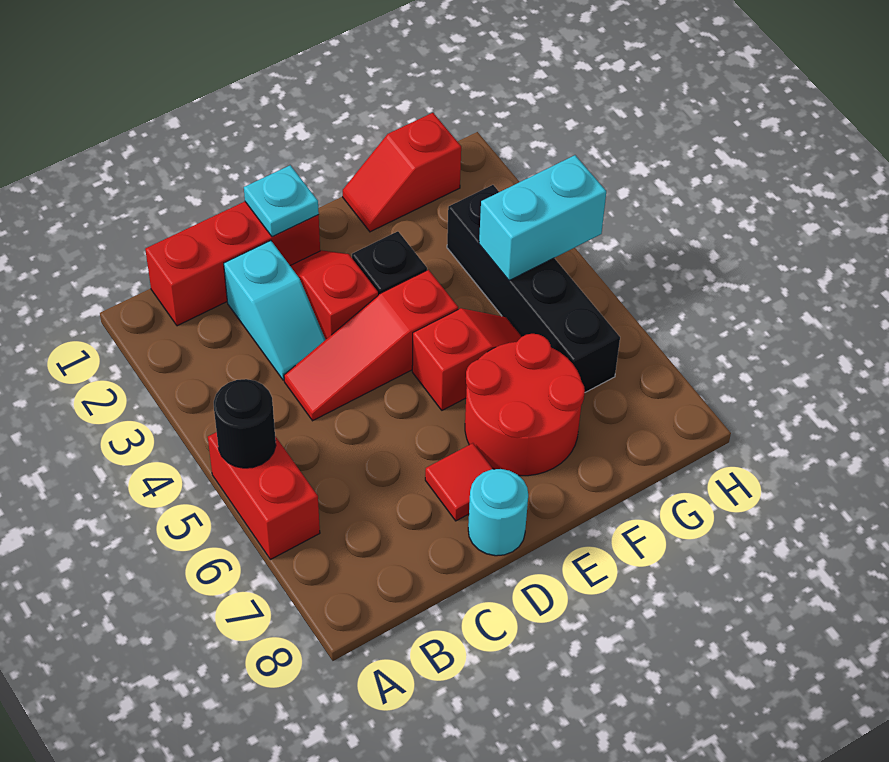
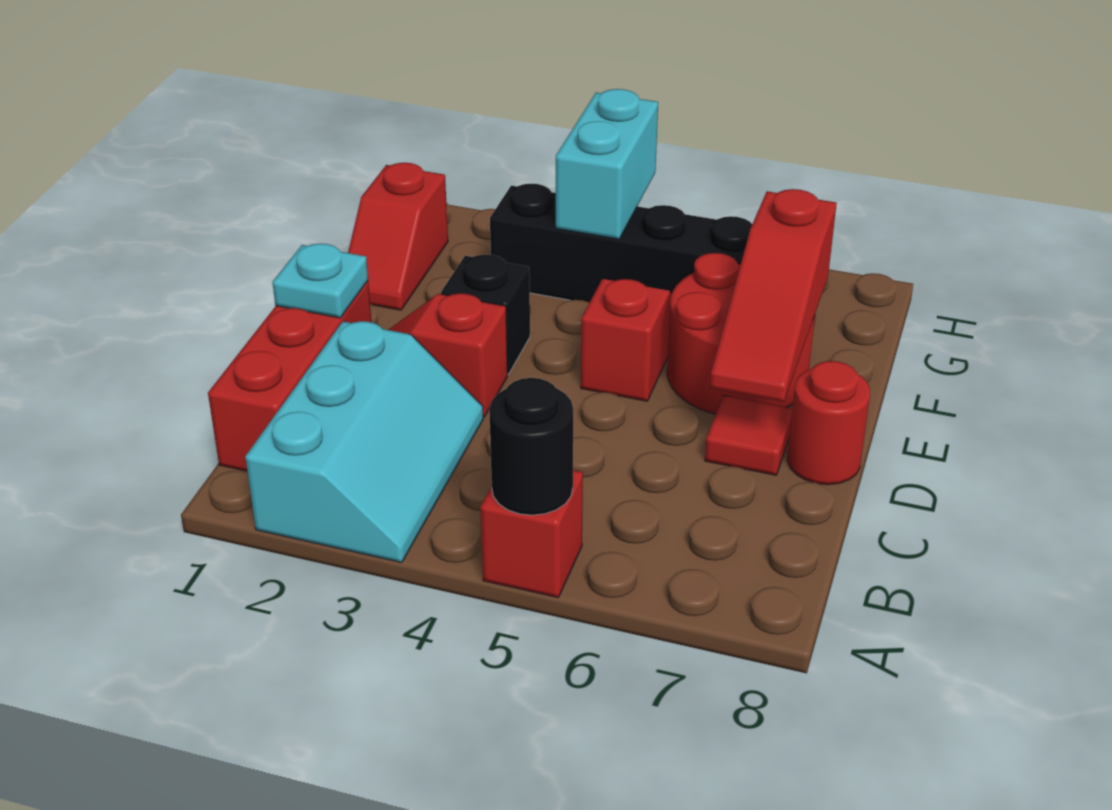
red 1x2 brick [208,432,320,560] -> red 1x1 brick [481,470,583,598]
cyan 1x2 slope [224,241,325,380] -> cyan 2x3 slope [245,321,483,563]
red 1x3 slope [284,270,458,421] -> red 1x3 slope moved to [710,189,836,402]
cyan 1x1 round brick [468,469,528,556] -> red 1x1 round brick [787,361,870,485]

